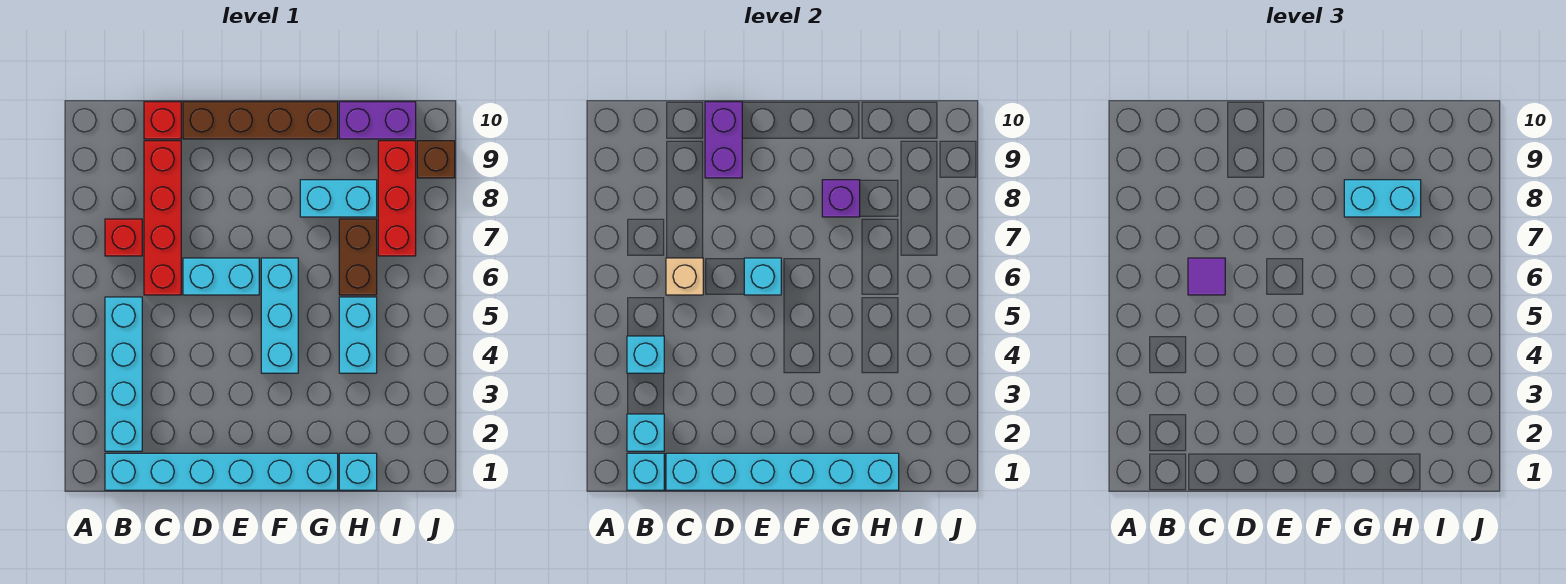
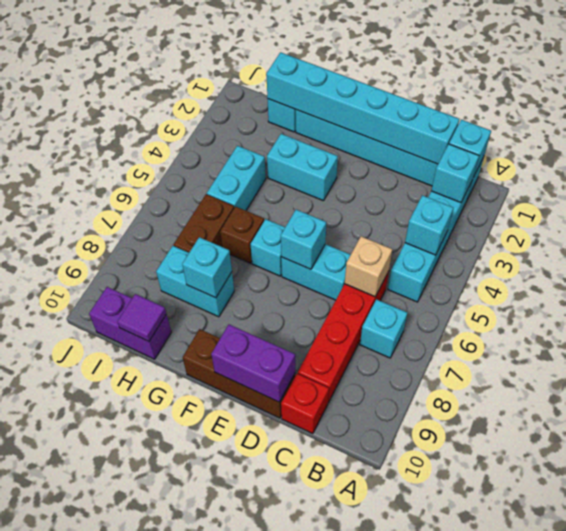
red 1x1 brick [105,219,142,256] -> cyan 1x1 brick [360,299,407,358]
purple 1x1 tile [1188,258,1225,295] -> purple 1x1 tile moved to [117,294,166,341]
purple 1x2 brick [705,102,742,178] -> purple 1x2 brick turned to [211,325,295,402]
brown 1x4 brick [183,102,338,139] -> brown 1x3 brick [183,329,295,418]
cyan 1x3 brick [261,258,298,373] -> cyan 1x1 brick [251,219,285,276]
purple 1x1 brick [822,180,860,217] -> cyan 1x1 brick [182,237,232,298]
cyan 1x2 brick [1344,180,1421,217] -> cyan 1x2 brick moved to [267,134,338,201]
red 1x3 brick [378,141,416,256] -> none
brown 1x1 brick [417,141,455,178] -> brown 1x1 brick moved to [220,207,264,263]

